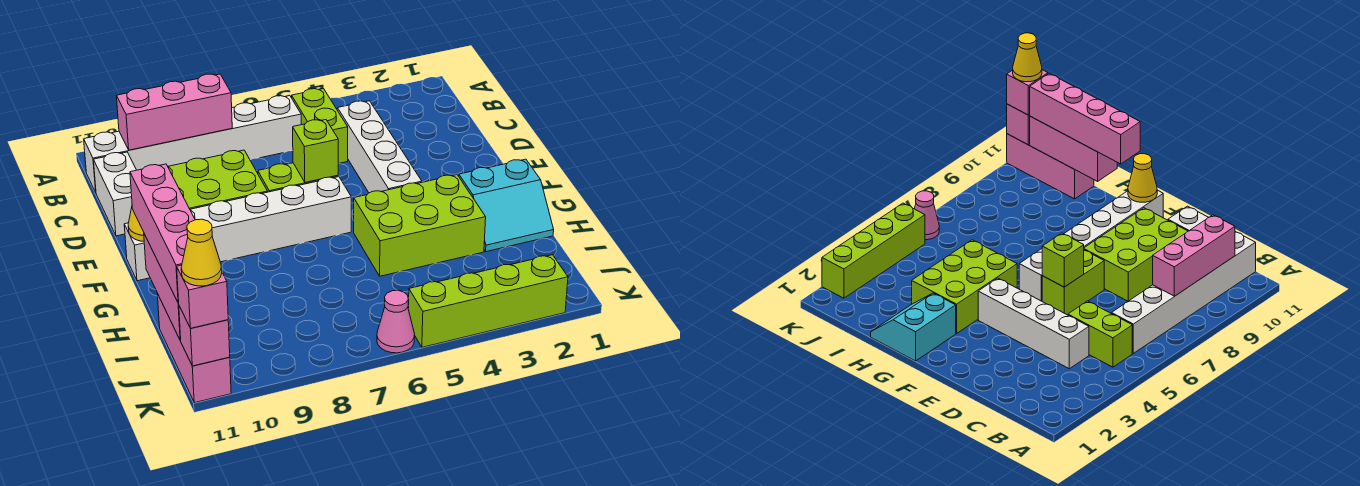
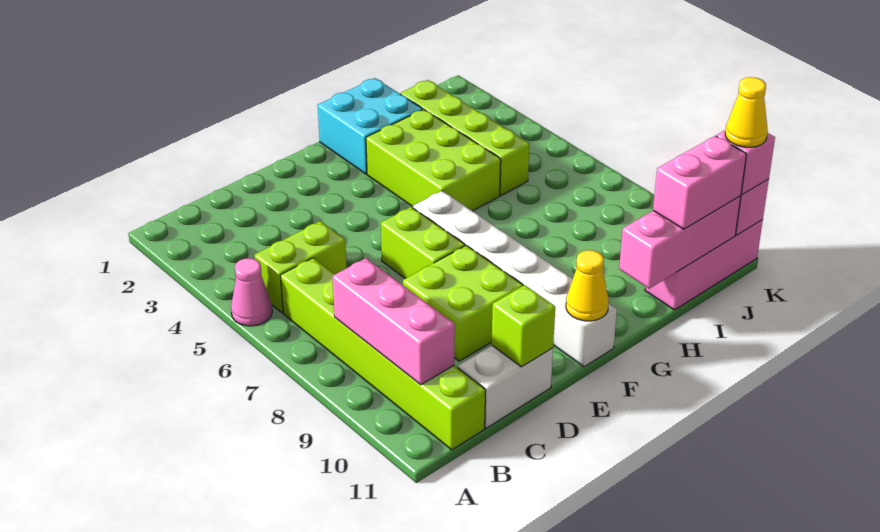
white 1x6 brick [84,96,301,192] -> lime 1x6 brick [280,258,486,450]
white 1x4 brick [337,101,422,193] -> none
lime 2x3 brick [168,150,268,209] -> lime 2x2 brick [403,245,523,361]
lime 1x1 brick [293,120,338,182] -> lime 1x1 brick moved to [492,285,555,367]
cyan 2x2 slope [459,159,554,252] -> cyan 2x2 brick [318,78,423,174]
pink 1x4 brick [130,164,195,303] -> pink 1x2 brick [653,136,746,229]
lime 1x4 brick [408,255,568,347] -> lime 1x4 brick moved to [400,80,529,195]
pink 1x1 cone [377,291,415,353] -> pink 1x1 cone moved to [231,258,272,326]

